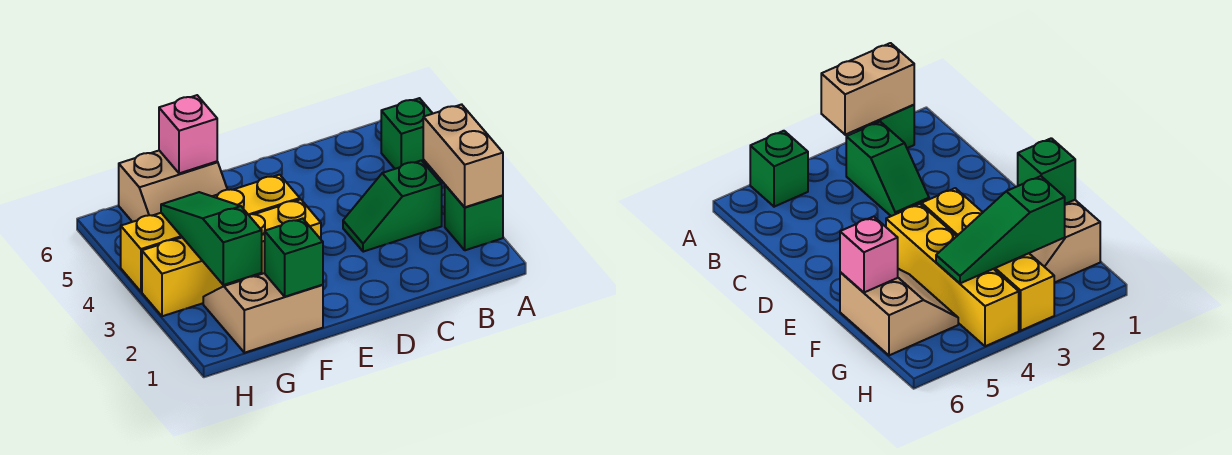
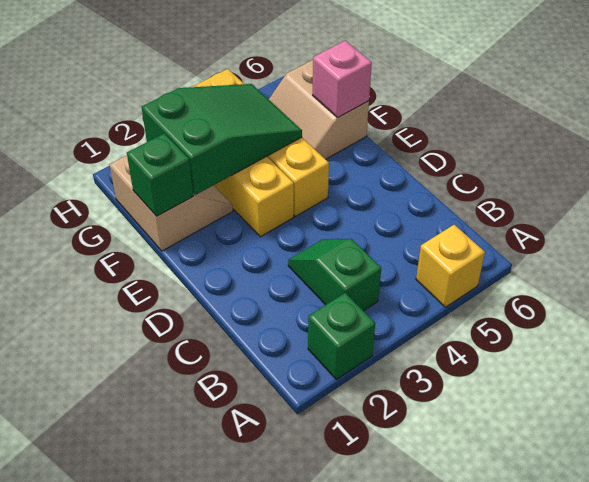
tan 1x2 brick [423,104,503,207] -> none
green 1x1 brick [381,98,433,169] -> yellow 1x1 brick [416,225,485,307]
green 1x3 slope [161,192,262,285] -> green 2x3 slope [142,84,302,195]

